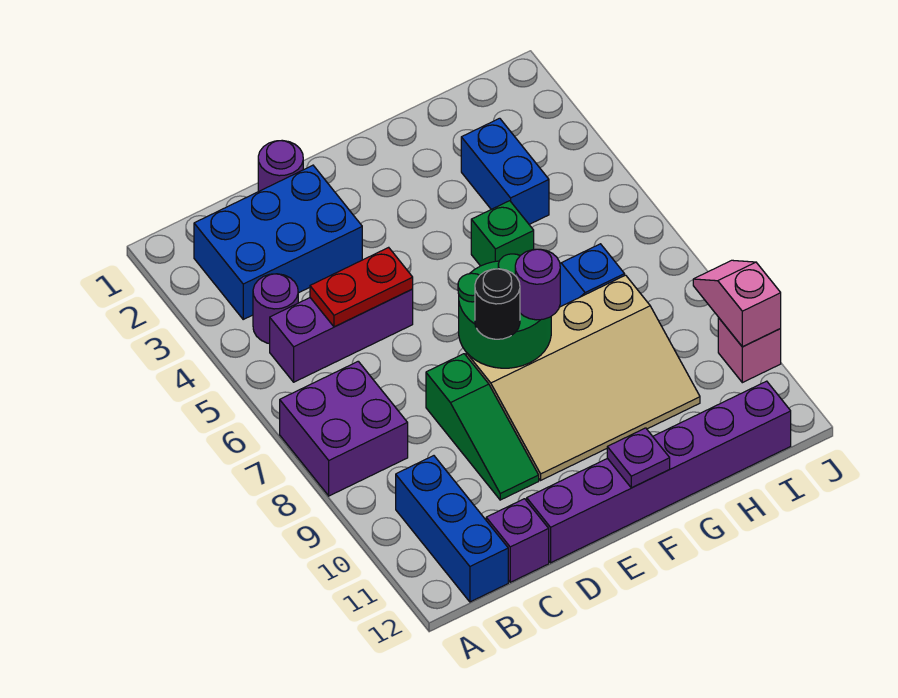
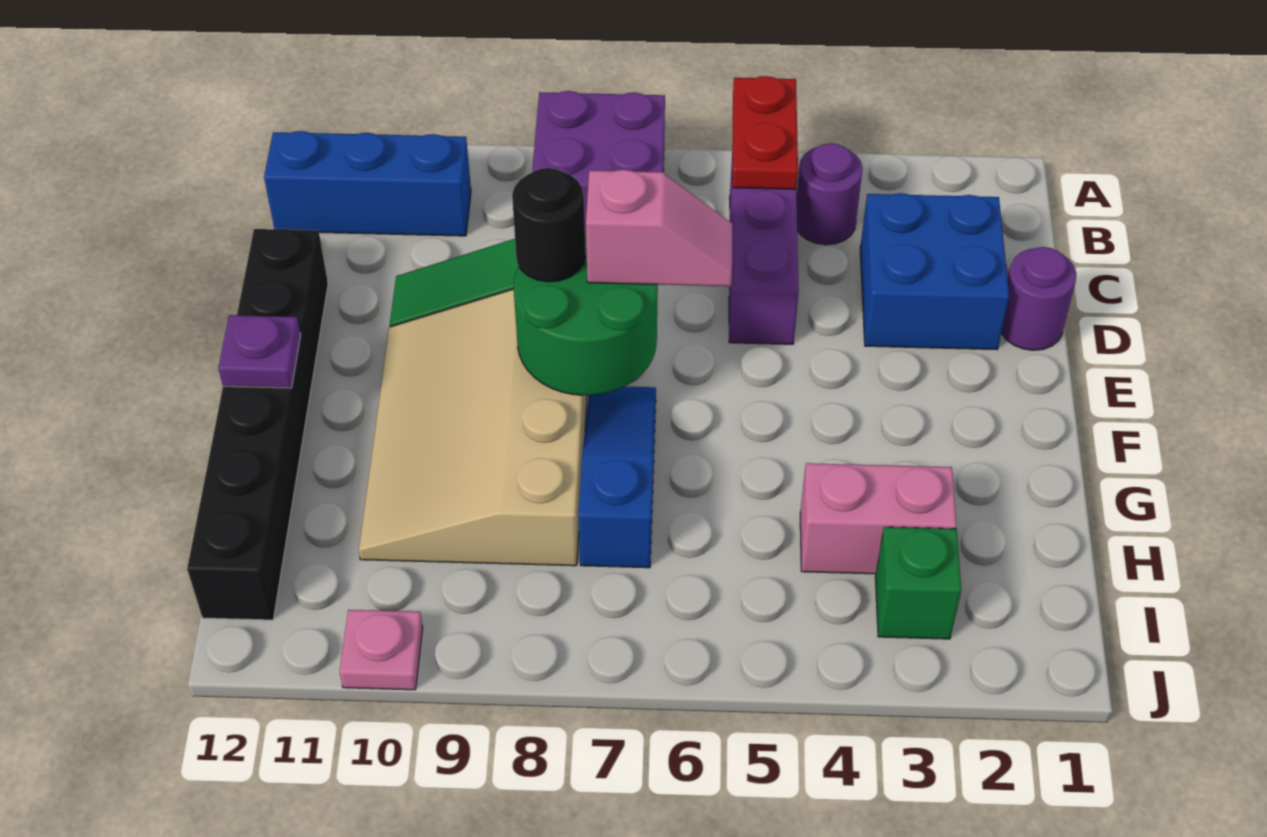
blue 2x3 brick [194,165,362,319] -> blue 2x2 brick [860,193,1009,350]
red 1x2 plate [310,247,413,327] -> red 1x2 plate moved to [732,76,798,189]
purple 1x1 brick [486,499,549,582] -> none
purple 1x6 brick [527,381,791,563] -> black 1x6 brick [187,229,328,620]
purple 1x1 round brick [515,249,560,320] -> none
green 1x1 brick [471,201,534,266] -> green 1x1 brick moved to [875,527,961,639]
blue 1x2 brick [461,118,549,224] -> pink 1x2 brick [800,463,956,574]
pink 1x2 slope [693,260,781,347] -> pink 1x2 slope moved to [586,170,732,286]
pink 1x1 brick [718,318,781,383] -> pink 1x1 plate [340,610,423,690]

